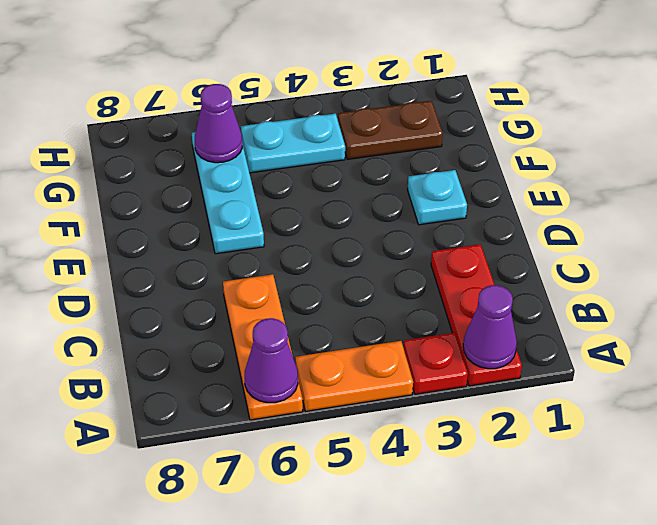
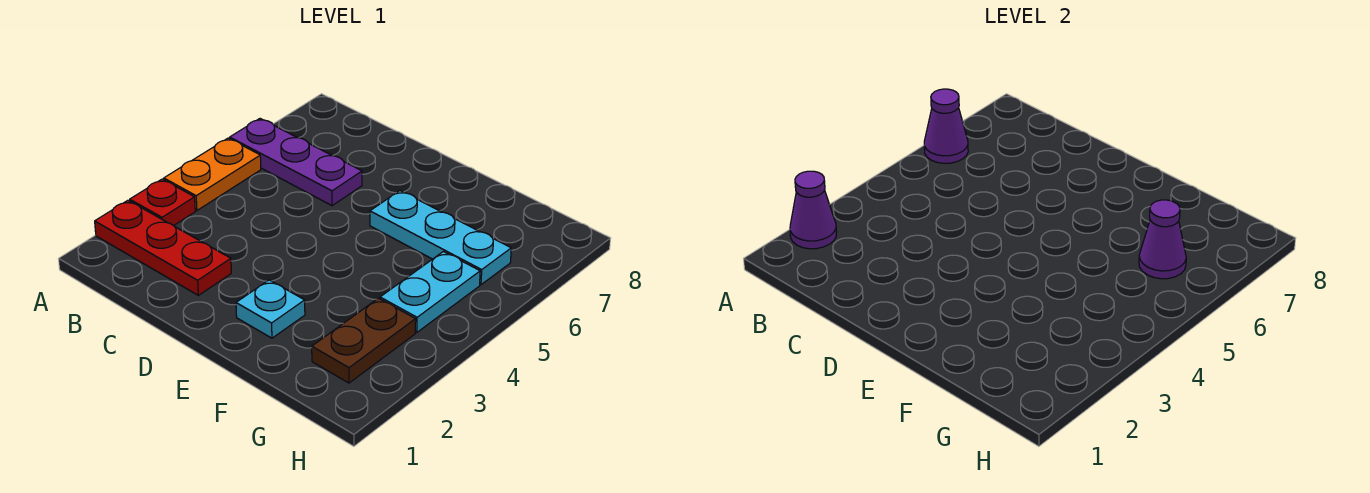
orange 1x3 plate [223,274,303,420] -> purple 1x3 plate [230,119,362,206]

